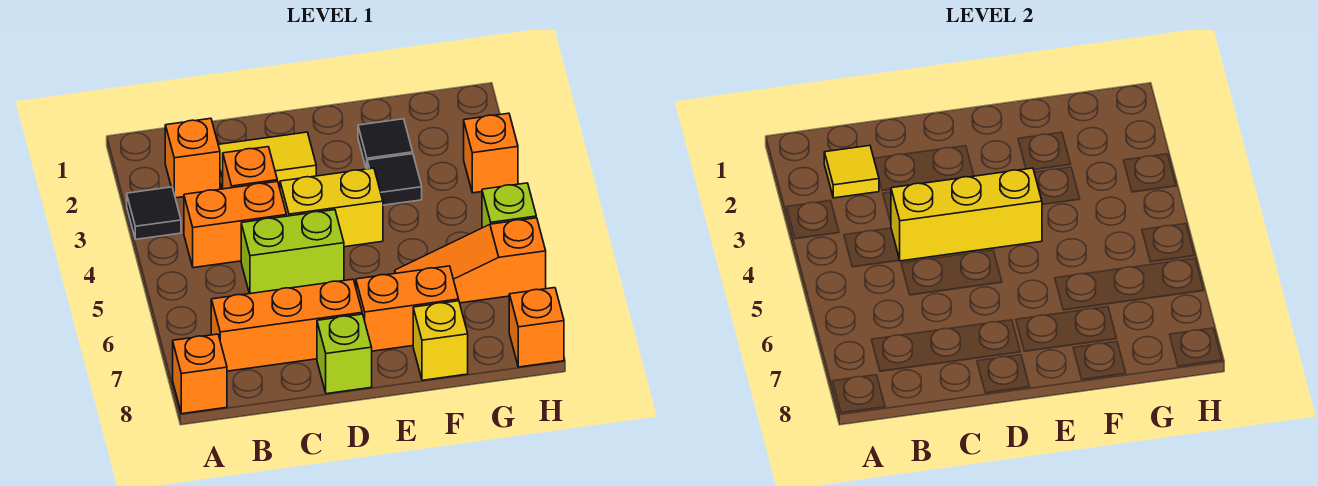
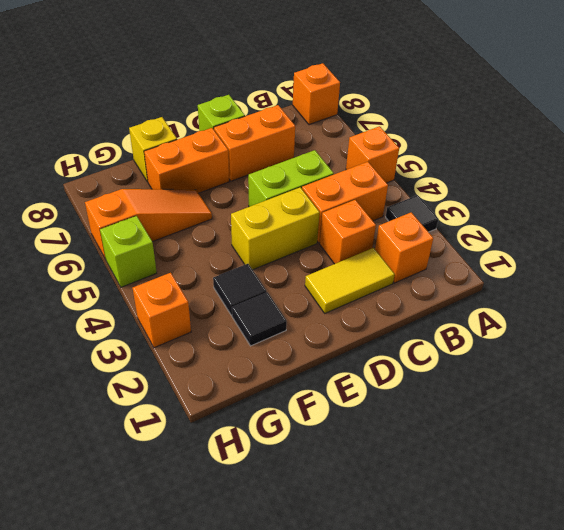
yellow 1x1 tile [824,146,879,198] -> none
orange 1x3 brick [211,279,362,371] -> orange 1x2 brick [214,105,295,181]
yellow 1x3 brick [891,168,1042,261] -> none
orange 1x1 brick [509,288,564,367] -> orange 1x1 brick moved to [346,126,399,183]

